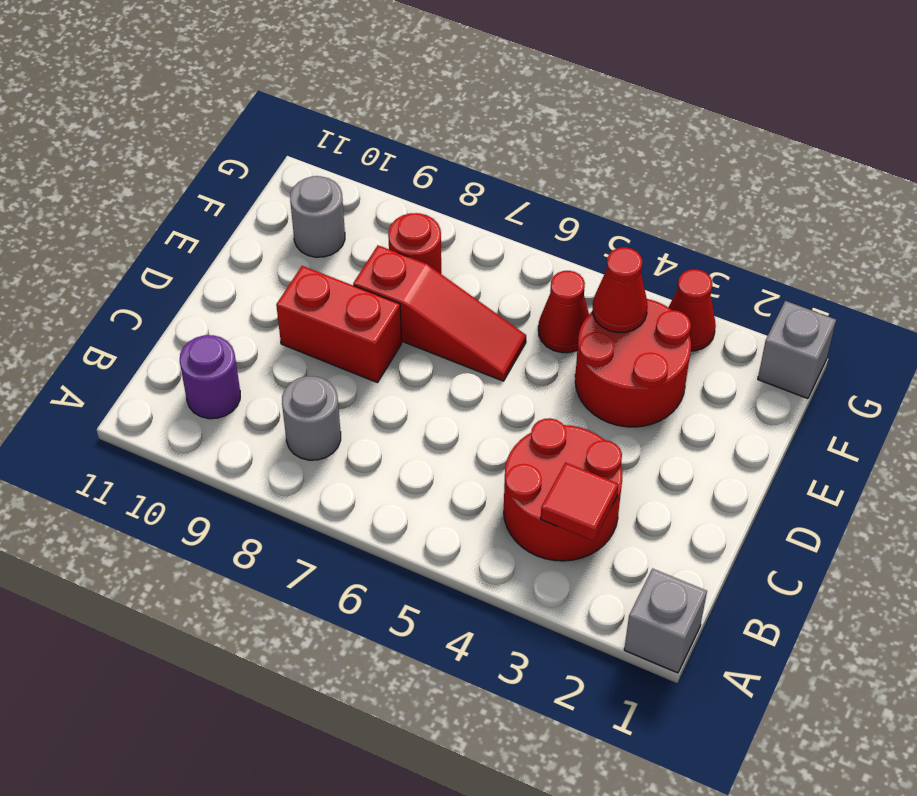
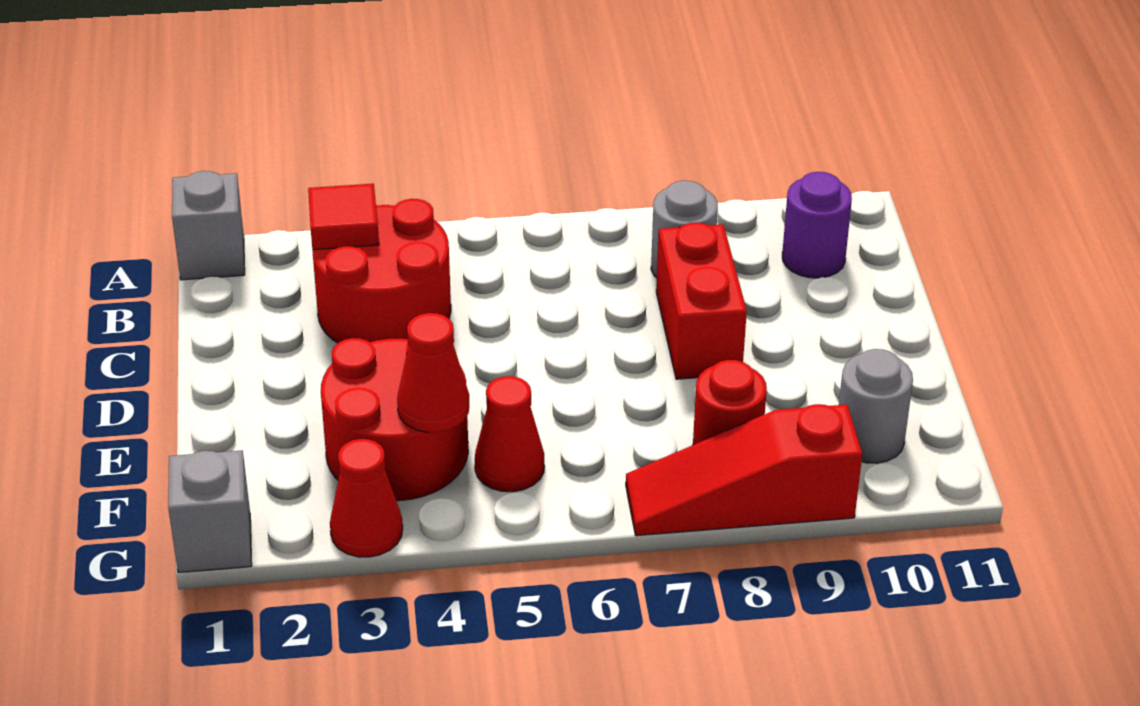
red 1x2 brick [276,266,402,383] -> red 1x2 brick turned to [656,223,747,379]
red 1x3 slope [353,245,526,381] -> red 1x3 slope moved to [626,404,862,536]

